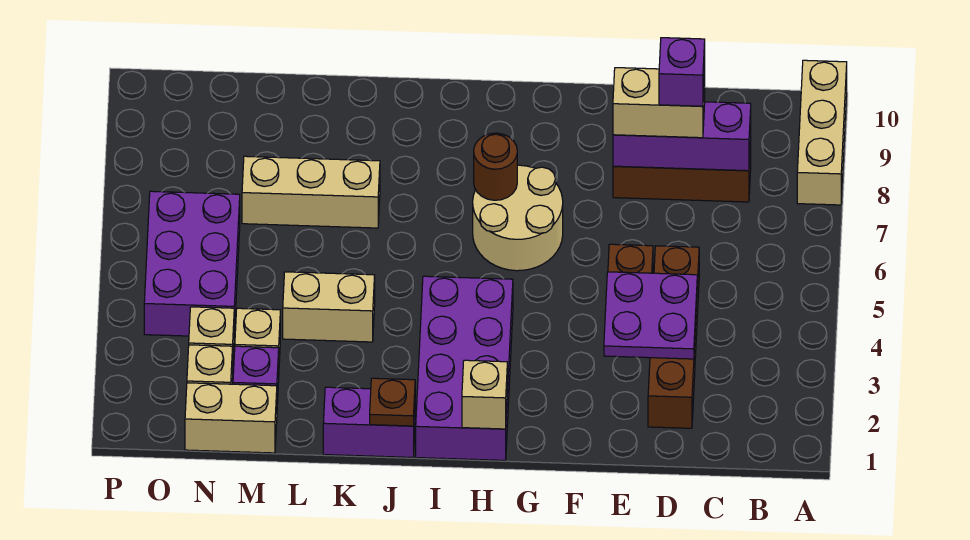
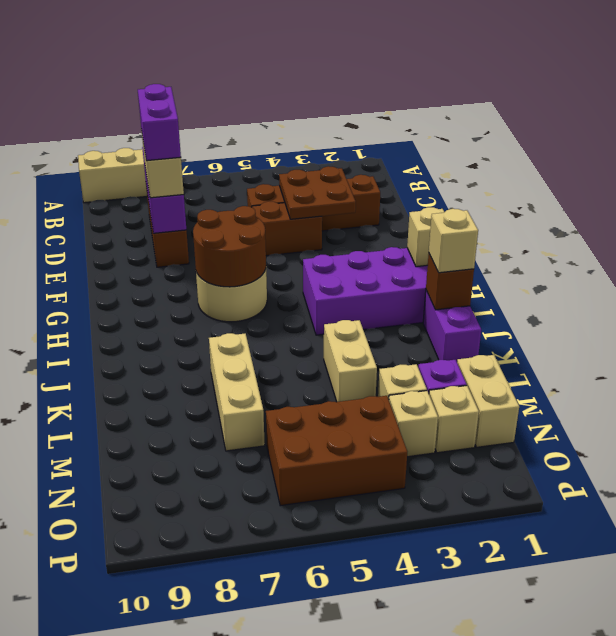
purple 2x2 plate [604,272,697,359] -> brown 2x2 plate [279,166,356,219]
purple 1x1 brick [659,38,705,106] -> purple 1x2 brick [138,84,181,161]
brown 1x1 round brick [474,133,517,200] -> brown 2x2 round brick [193,206,266,287]
brown 1x1 plate [370,378,415,426] -> brown 1x1 brick [426,254,474,310]
none -> tan 1x1 brick [429,209,478,273]
purple 2x3 brick [144,191,240,336] -> brown 2x3 brick [266,396,407,506]

